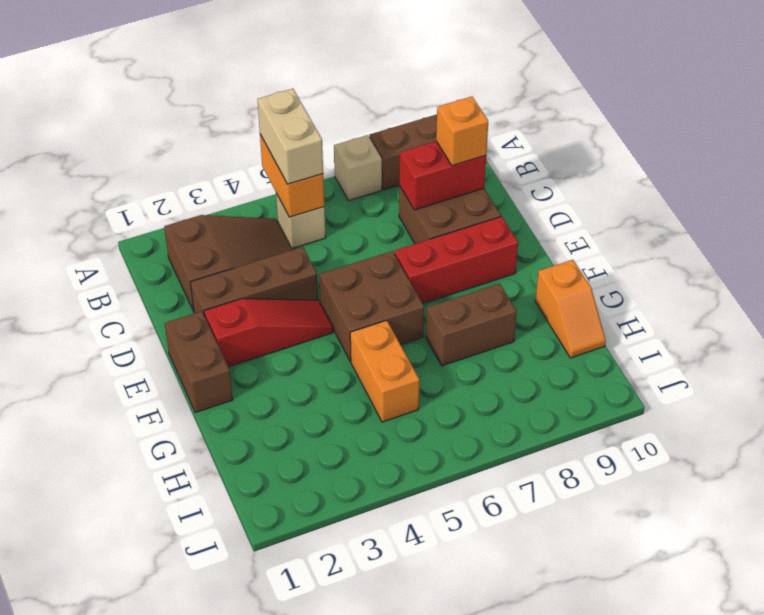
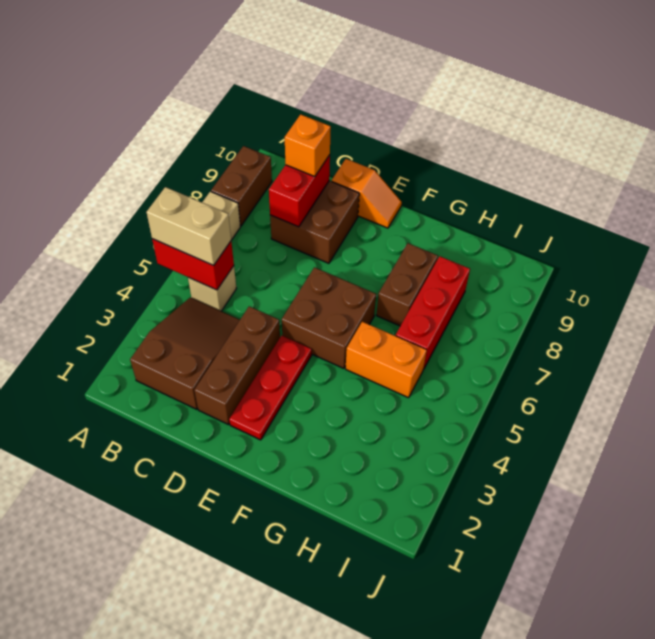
orange 1x2 brick [260,134,324,217] -> red 1x2 brick [152,239,234,290]
brown 1x2 brick [165,311,233,413] -> none
red 1x3 slope [204,299,333,367] -> red 1x3 plate [229,336,312,440]
red 1x3 brick [394,217,518,303] -> red 1x3 brick moved to [396,256,470,369]
orange 1x2 slope [535,260,606,358] -> orange 1x2 slope moved to [332,159,402,228]

